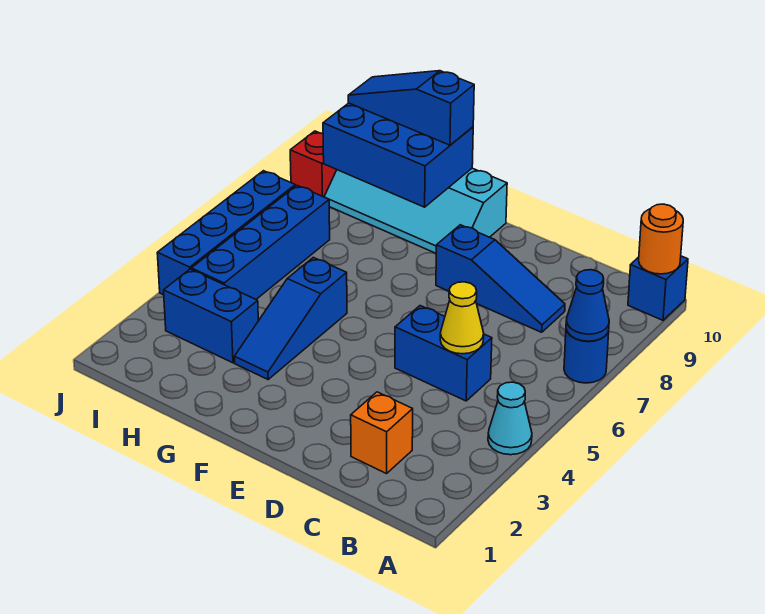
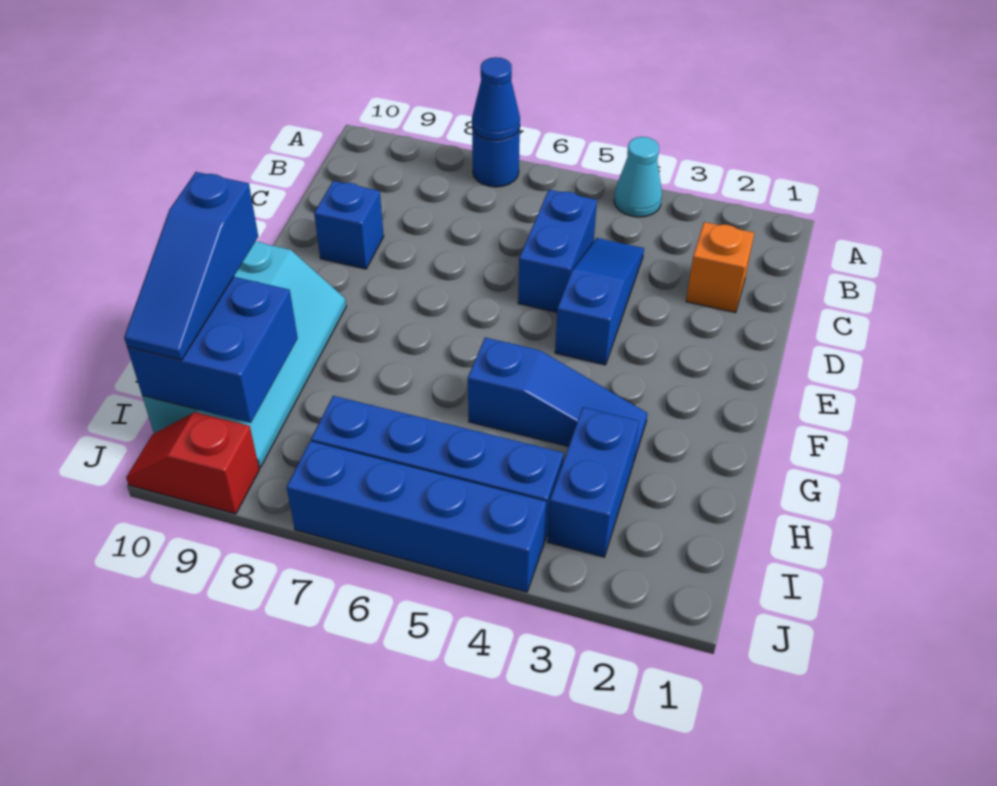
blue 1x1 brick [628,256,688,320] -> blue 1x1 brick moved to [314,181,384,269]
orange 1x1 round brick [639,204,683,274] -> none
yellow 1x1 cone [440,282,484,354] -> none
blue 1x3 slope [436,225,565,332] -> blue 1x3 slope moved to [555,238,644,365]
blue 2x3 brick [323,103,473,207] -> blue 2x2 brick [127,277,298,423]

